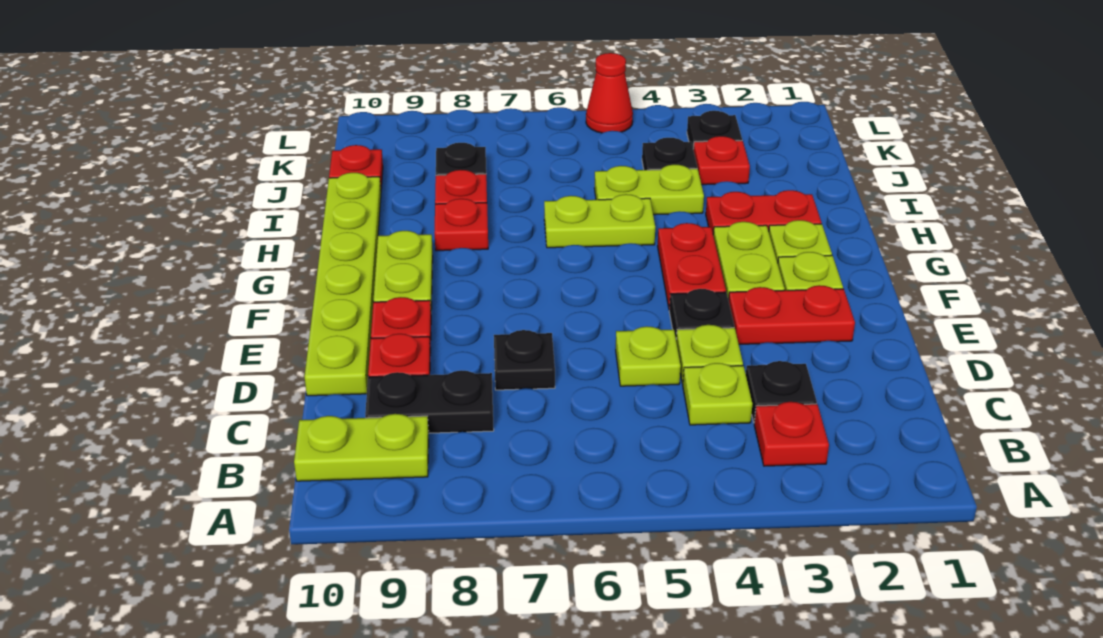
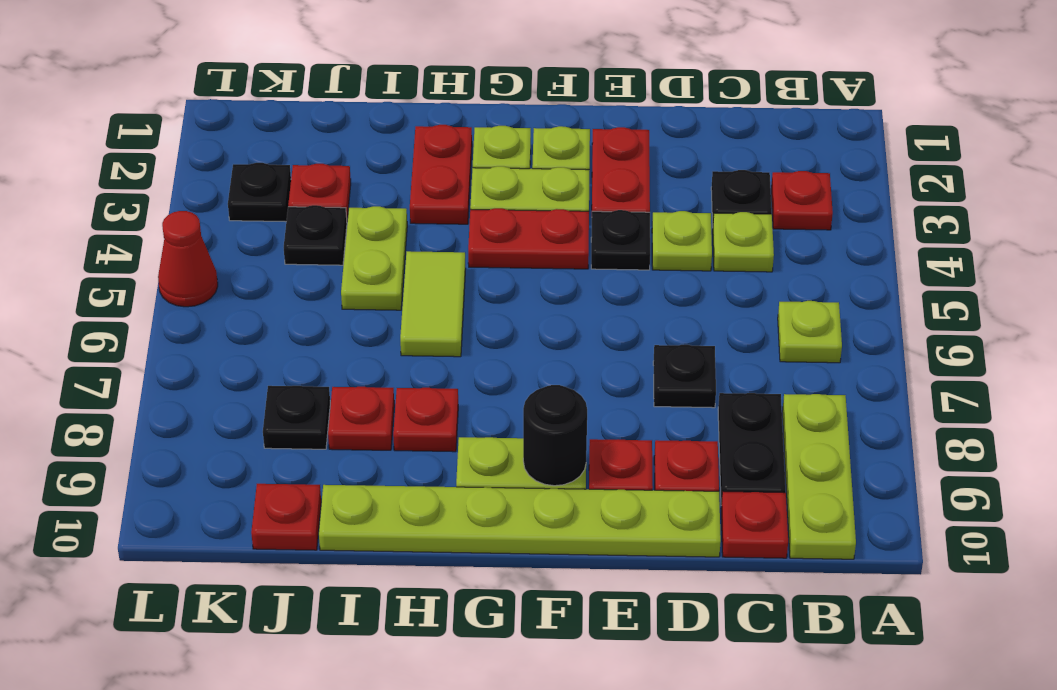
lime 1x2 plate [294,414,429,481] -> lime 1x3 plate [782,394,856,559]
none -> red 1x1 plate [721,491,788,558]
lime 1x1 plate [616,326,681,386] -> lime 1x1 plate moved to [778,301,842,363]
none -> black 1x1 round brick [523,385,587,486]
lime 1x2 plate [544,194,655,248] -> lime 1x2 tile [400,251,466,357]

